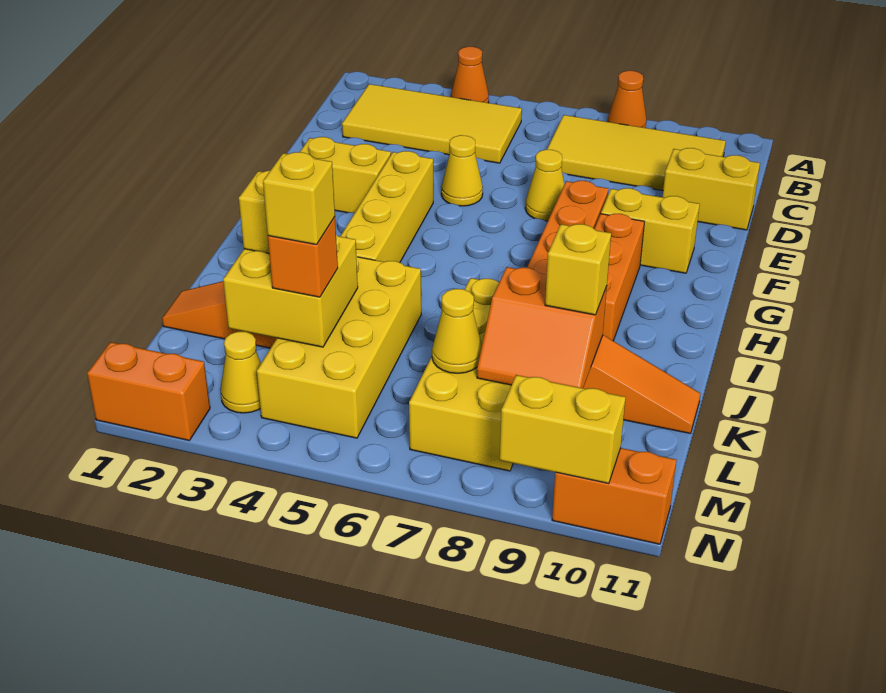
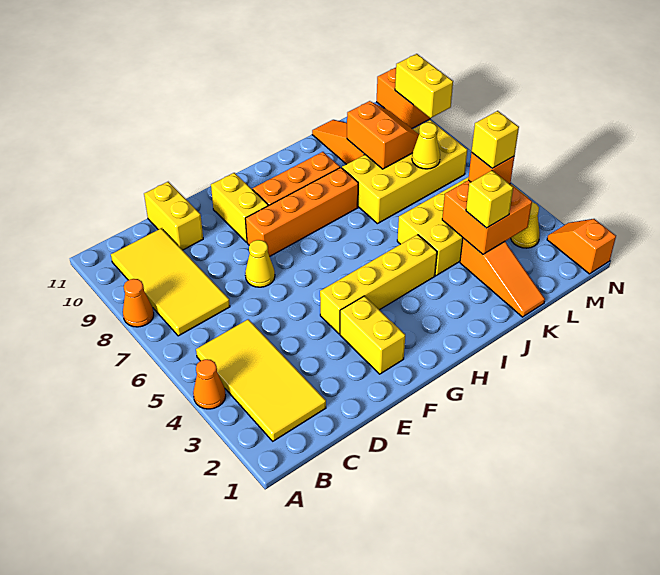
yellow 1x1 cone [441,135,483,206] -> none
yellow 2x2 brick [223,235,358,347] -> orange 2x2 brick [442,180,532,254]
yellow 1x1 brick [545,224,611,315] -> none
orange 1x2 brick [87,342,210,440] -> orange 1x2 slope [547,219,616,274]

